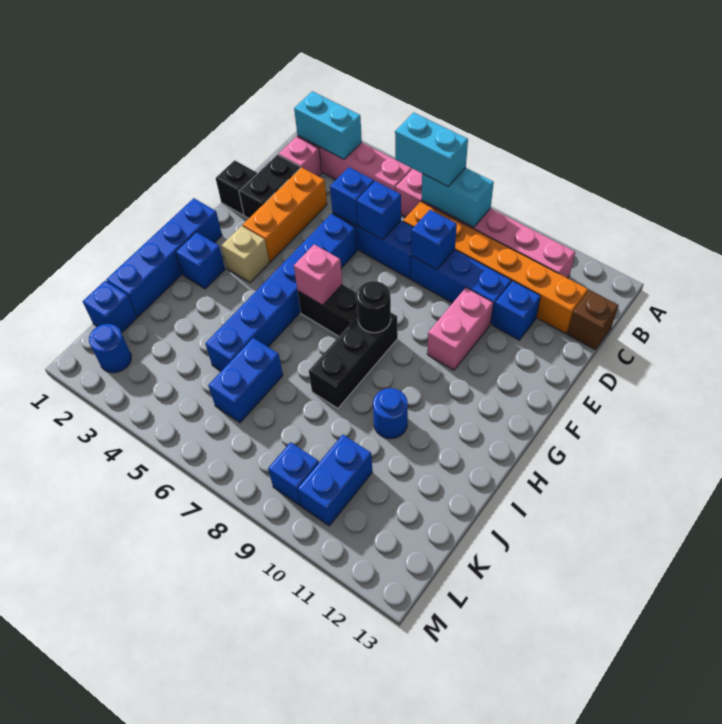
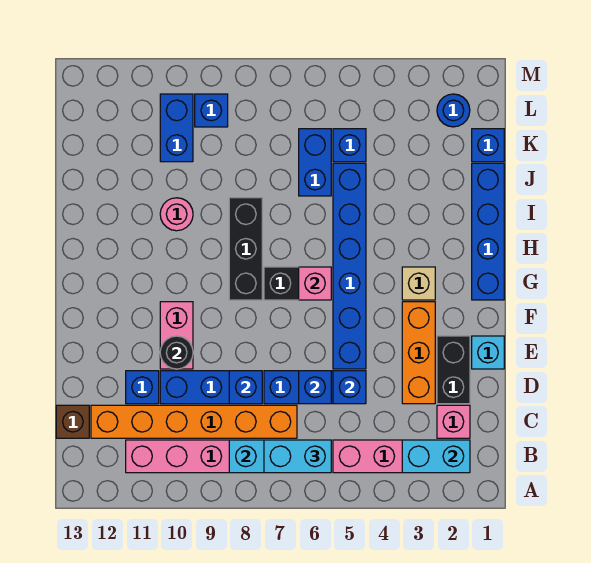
black 1x1 brick [216,160,257,215] -> cyan 1x1 brick [472,336,504,369]
black 1x1 round brick [356,281,391,333] -> black 1x1 round brick moved to [160,336,193,369]
blue 1x1 brick [176,232,225,289] -> blue 1x1 brick moved to [333,129,366,162]
blue 1x1 round brick [373,388,408,439] -> pink 1x1 round brick [160,198,193,231]

